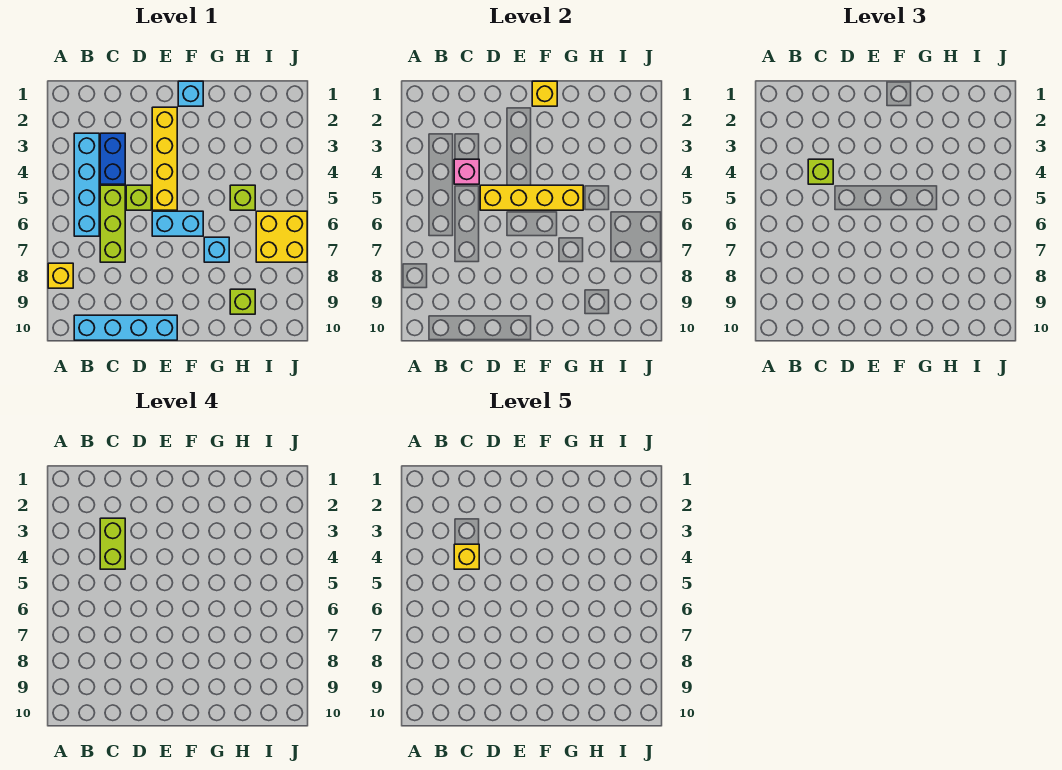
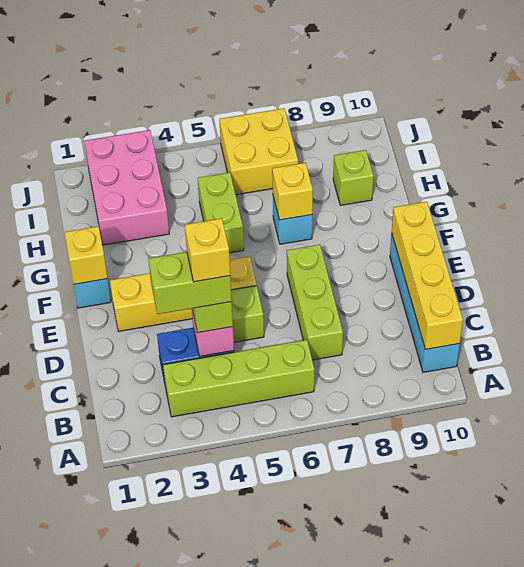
yellow 1x1 brick [48,263,73,288] -> yellow 1x1 brick moved to [272,163,313,220]
cyan 1x4 brick [74,133,99,236] -> lime 1x4 brick [163,340,314,417]
lime 1x3 brick [100,185,125,262] -> lime 1x3 brick turned to [287,245,343,360]
yellow 1x4 brick [480,185,583,210] -> yellow 1x4 brick moved to [392,202,463,349]
cyan 1x2 brick [152,211,203,236] -> none
none -> pink 2x3 brick [84,130,169,245]
lime 1x1 brick [230,185,255,210] -> lime 1x2 brick [198,172,244,253]

